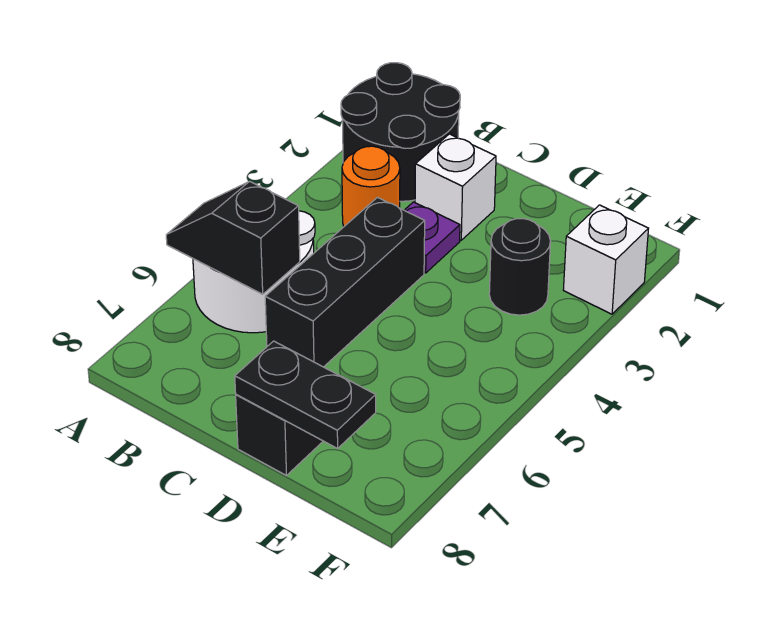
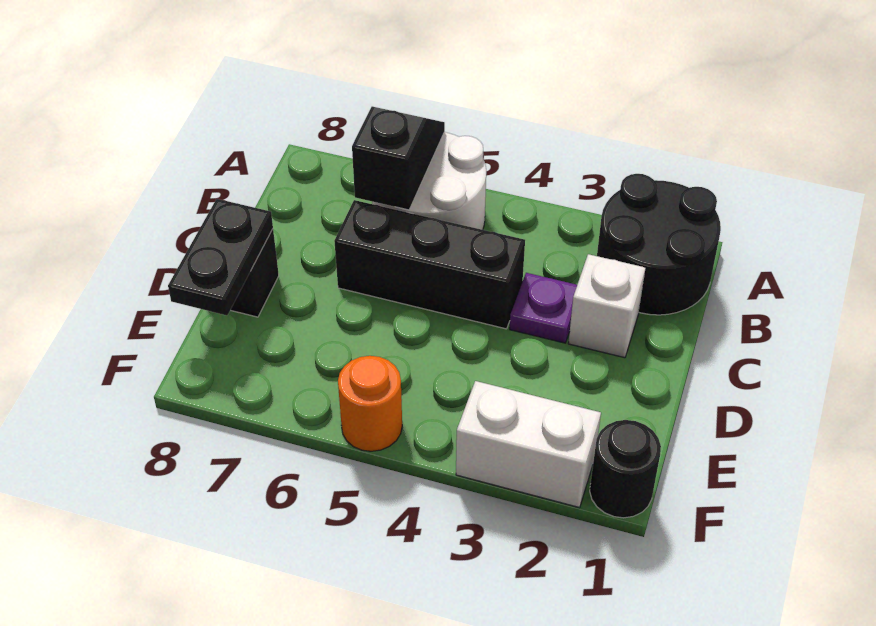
orange 1x1 round brick [342,146,400,226] -> orange 1x1 round brick moved to [338,356,402,451]
black 1x1 round brick [489,218,550,315] -> black 1x1 round brick moved to [590,420,661,518]
white 1x1 brick [563,205,649,314] -> white 1x2 brick [456,381,601,508]

